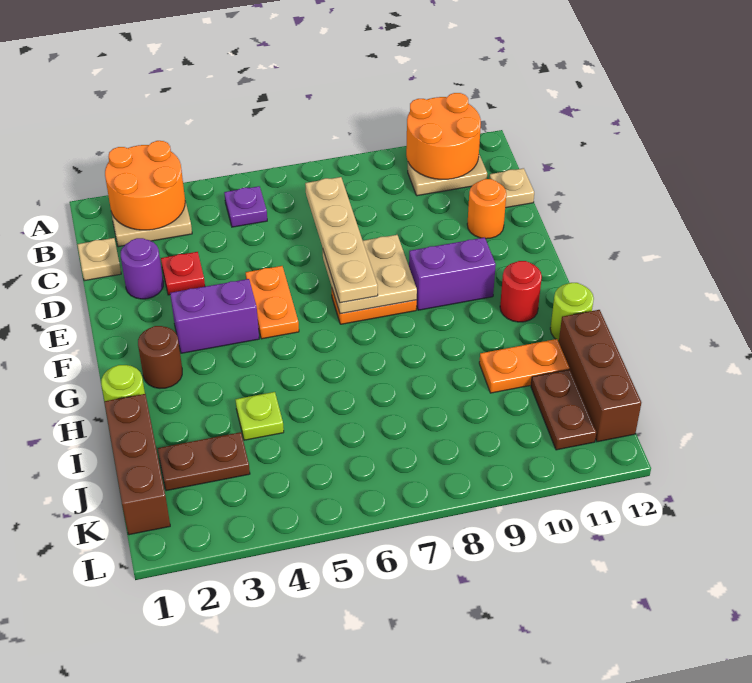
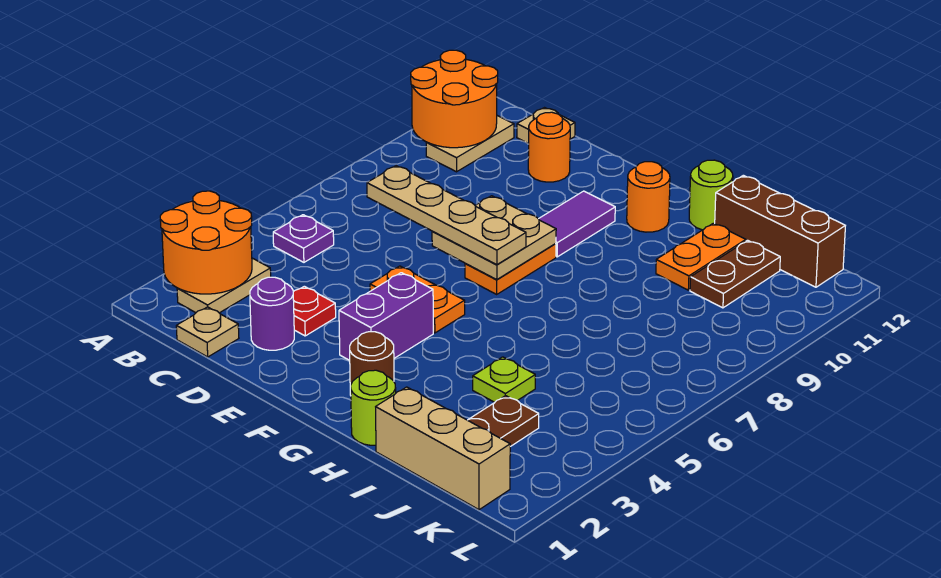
purple 1x2 brick [409,237,496,310] -> purple 1x2 tile [539,191,615,257]
red 1x1 round brick [500,261,542,322] -> orange 1x1 round brick [627,162,670,232]
brown 1x3 brick [104,394,170,535] -> tan 1x3 brick [376,387,510,510]
brown 1x2 plate [531,370,596,450] -> brown 1x2 plate turned to [690,240,780,308]

